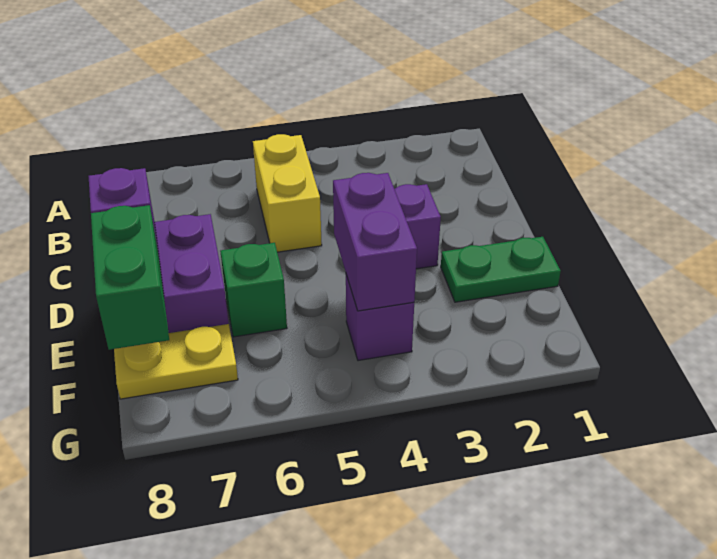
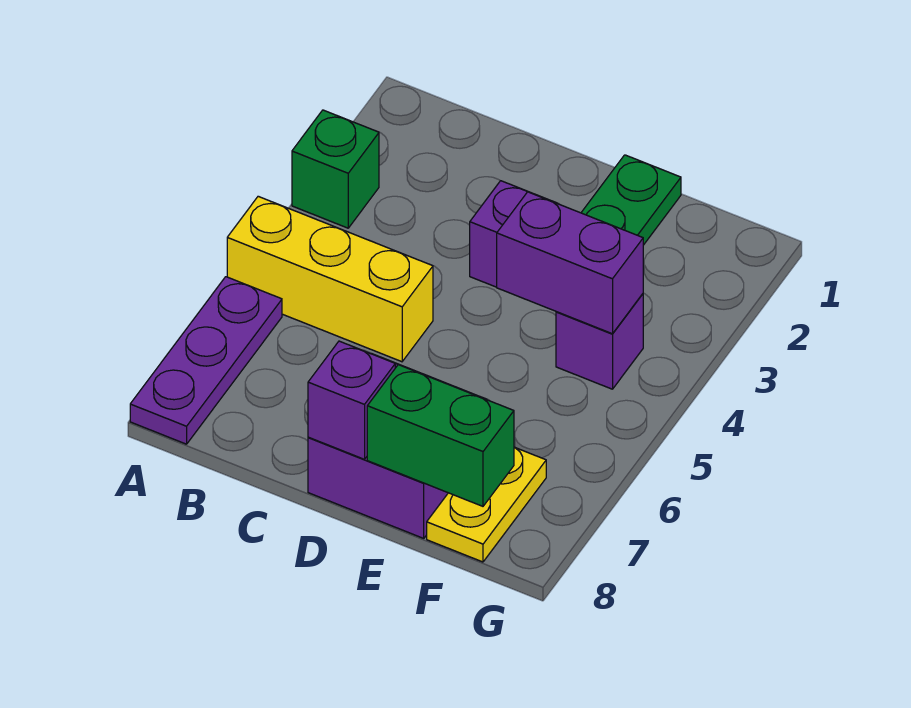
none -> purple 1x3 plate [130,277,282,444]
yellow 1x2 brick [253,134,322,252] -> yellow 1x3 brick [227,196,433,362]
green 1x1 brick [220,243,287,337] -> green 1x1 brick moved to [292,110,379,228]

